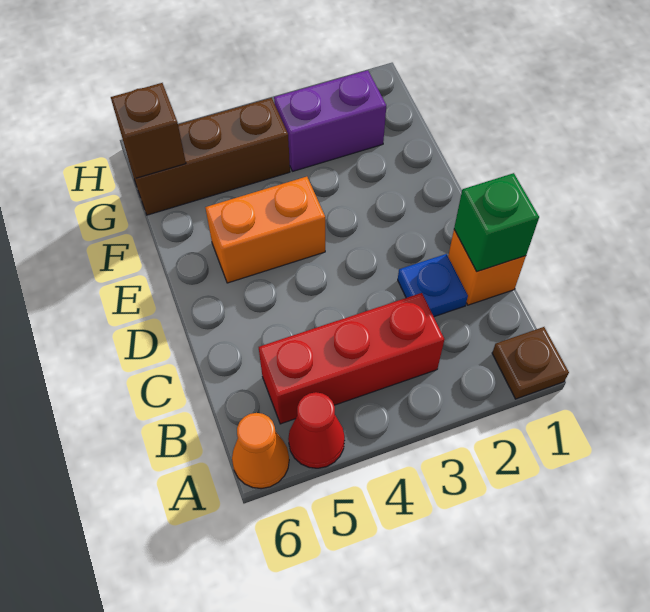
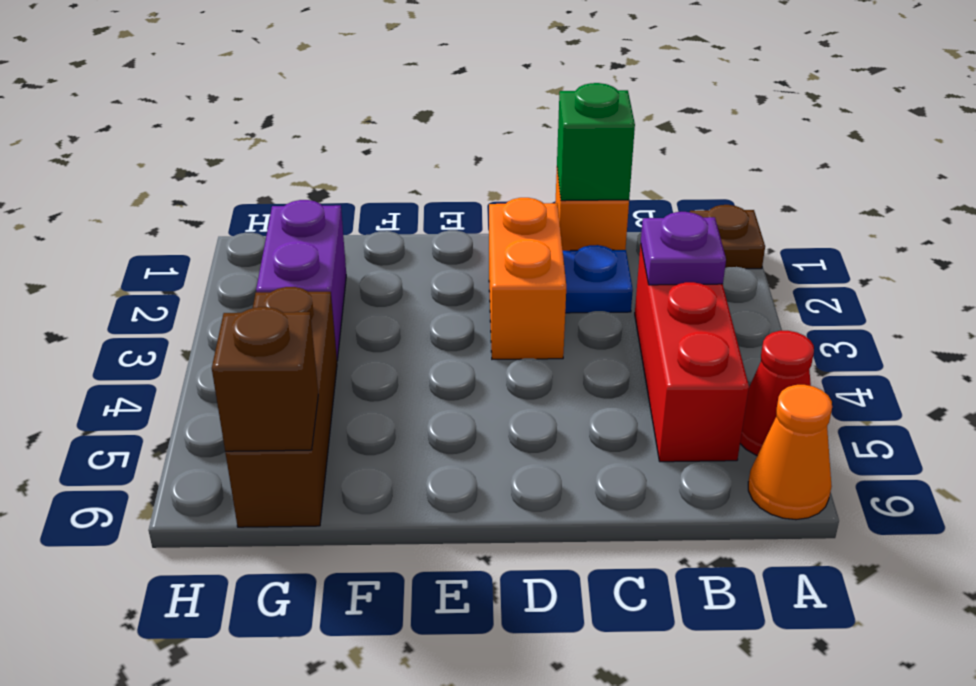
none -> purple 1x1 plate [641,212,726,285]
orange 1x2 brick [205,177,325,283] -> orange 1x2 brick moved to [489,198,566,359]

